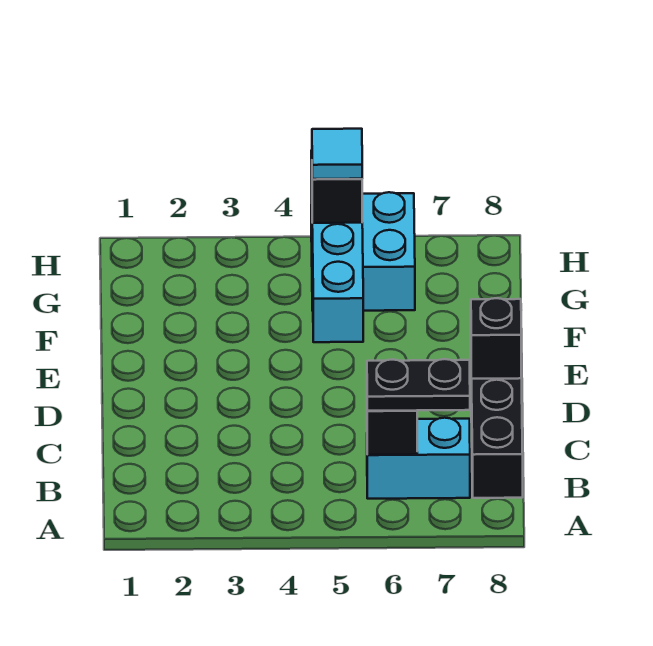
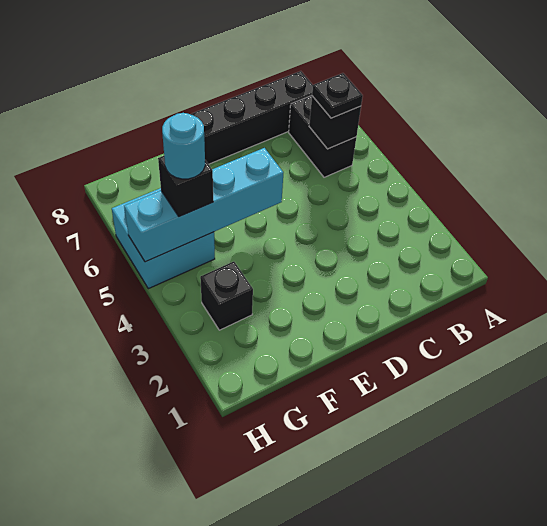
cyan 1x2 brick [367,418,470,499] -> black 1x2 brick [289,96,356,177]
black 1x2 plate [367,359,470,411] -> black 1x1 plate [312,73,363,118]
black 1x1 brick [471,298,521,379] -> black 1x1 brick moved to [200,262,253,330]
cyan 1x1 tile [312,129,362,179] -> cyan 1x1 round brick [162,113,205,179]

